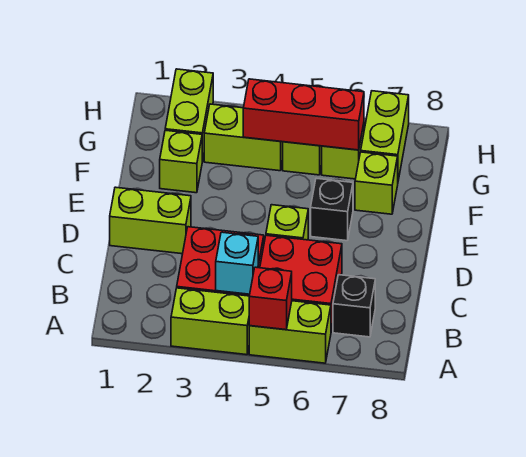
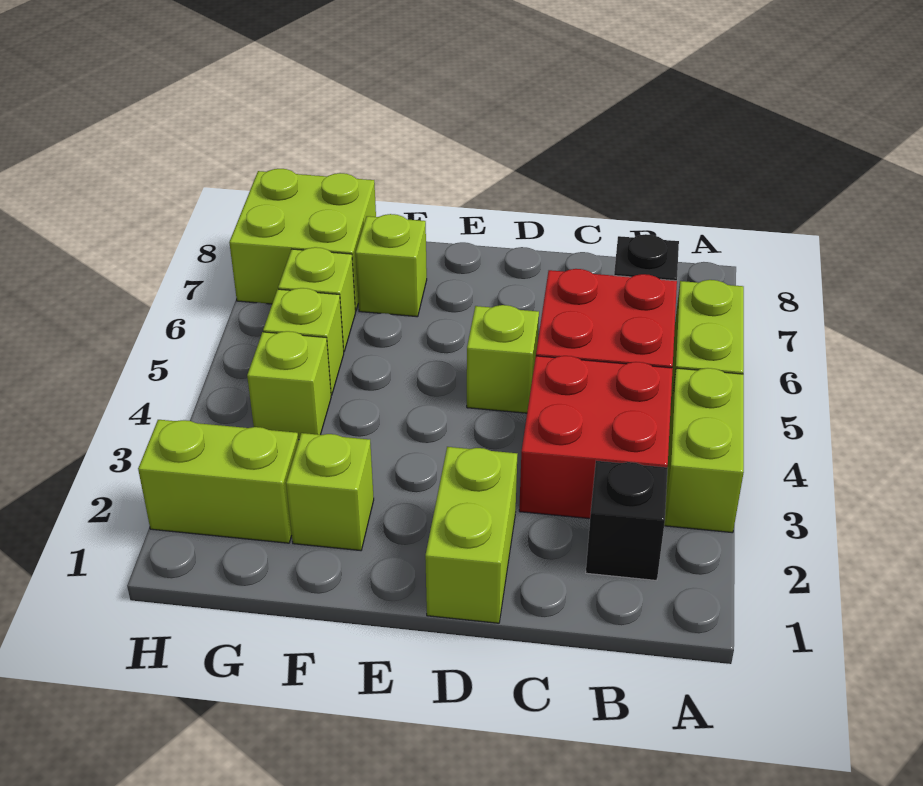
red 1x1 brick [249,267,292,330] -> none
cyan 1x1 brick [216,232,258,294] -> none
black 1x1 brick [311,178,353,241] -> black 1x1 brick moved to [586,461,668,580]
lime 1x2 brick [204,104,283,171] -> lime 1x1 brick [247,331,331,440]
red 1x3 brick [243,79,364,150] -> none
lime 1x2 brick [361,91,409,180] -> lime 2x2 brick [229,169,376,311]

